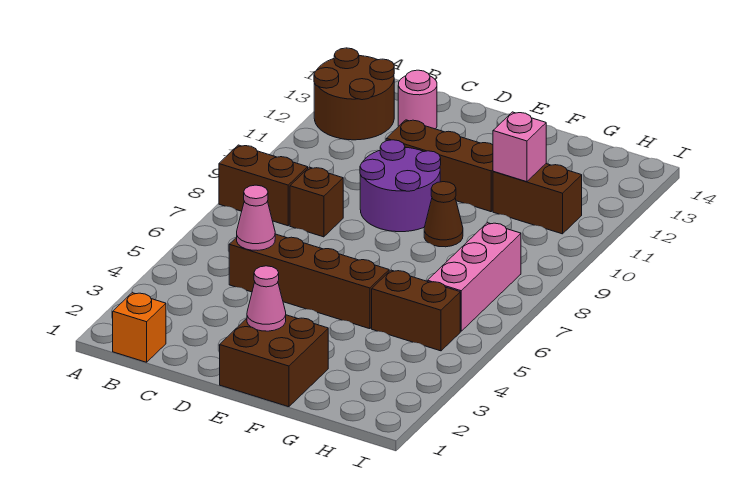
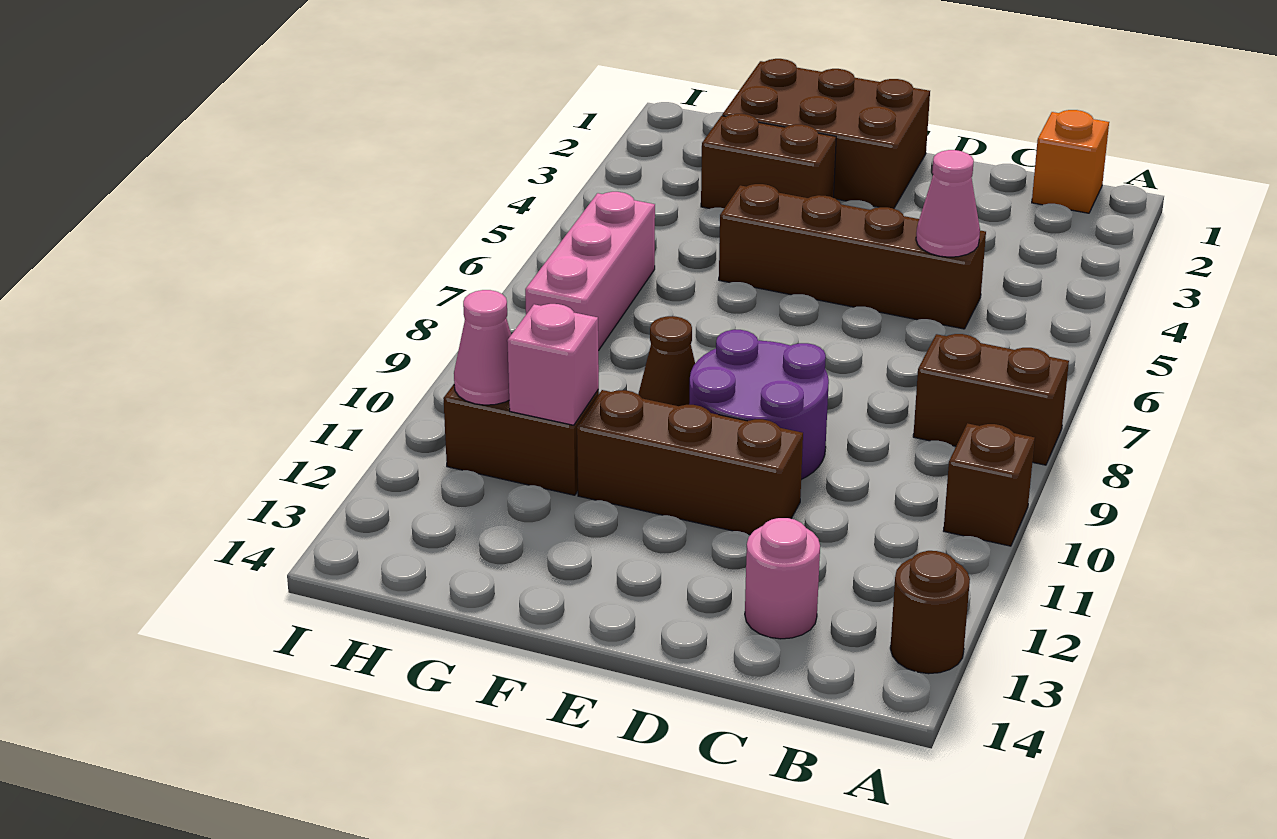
brown 2x2 round brick [314,48,394,140] -> brown 1x1 round brick [890,551,970,674]
brown 1x1 brick [290,167,343,237] -> brown 1x1 brick moved to [944,423,1035,546]
brown 2x2 brick [220,315,328,407] -> brown 2x3 brick [722,59,930,209]
pink 1x1 cone [247,266,286,331] -> pink 1x1 cone moved to [454,290,511,405]
brown 1x2 brick [372,270,460,351] -> brown 1x2 brick moved to [701,114,836,209]

